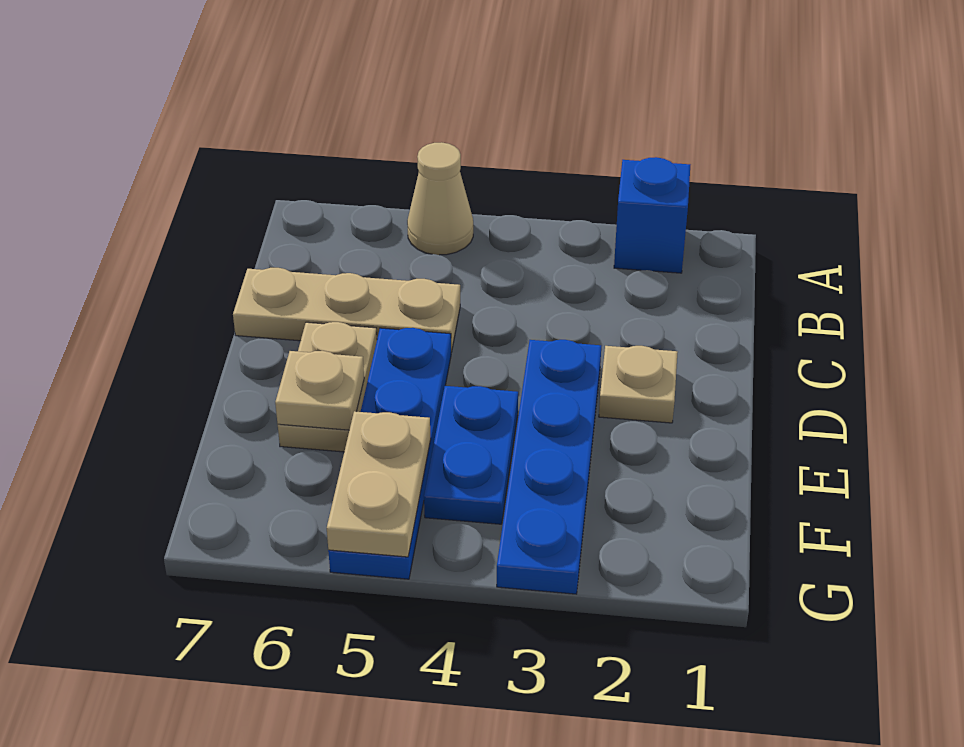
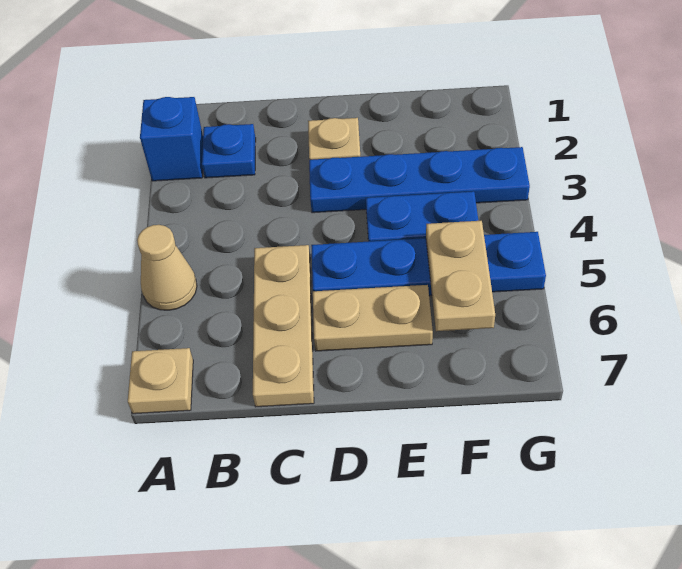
none -> blue 1x1 plate [202,124,256,178]
tan 1x1 plate [275,351,364,430] -> tan 1x1 plate moved to [128,348,193,414]
tan 1x2 plate [327,411,431,557] -> tan 1x2 plate turned to [426,221,495,331]

